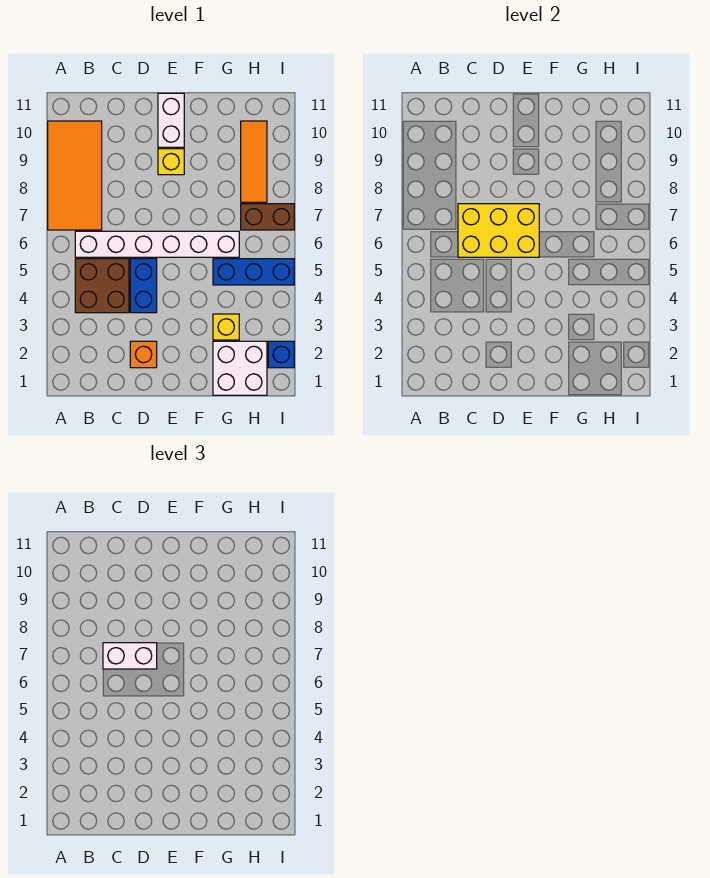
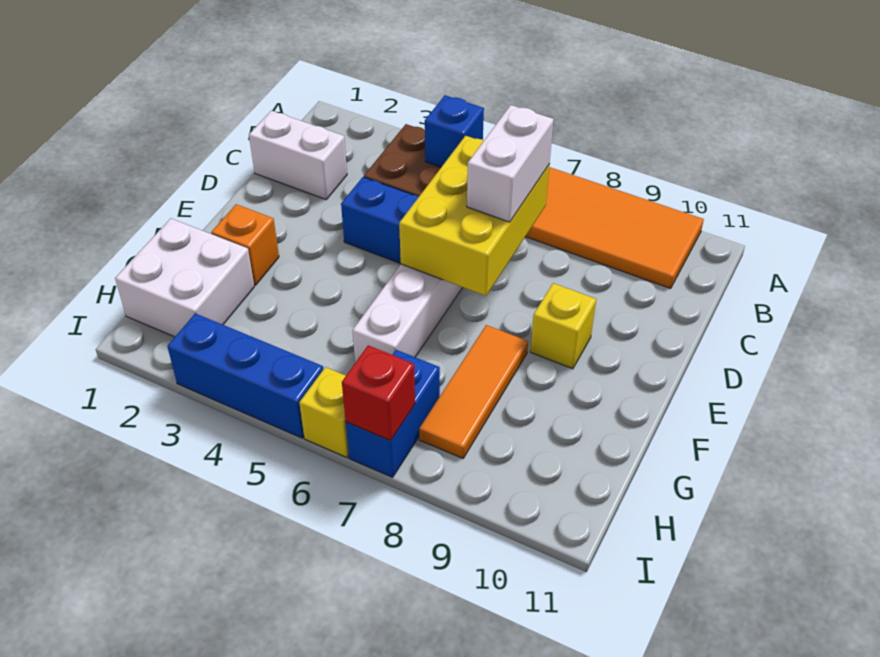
orange 1x1 brick [130,341,157,368] -> orange 1x1 brick moved to [211,204,279,285]
white 1x2 brick [158,93,184,147] -> white 1x2 brick moved to [249,111,347,199]
yellow 1x1 brick [213,314,239,340] -> yellow 1x1 brick moved to [299,367,349,458]
blue 1x3 brick [213,259,294,285] -> blue 1x3 brick turned to [167,313,323,438]
brown 1x2 brick [241,204,294,230] -> blue 1x2 brick [346,350,440,477]
orange 1x3 tile [241,121,267,202] -> orange 1x3 tile turned to [419,325,528,458]
blue 1x1 brick [268,341,294,368] -> blue 1x1 brick moved to [425,95,484,167]
none -> red 1x1 brick [342,345,415,441]

